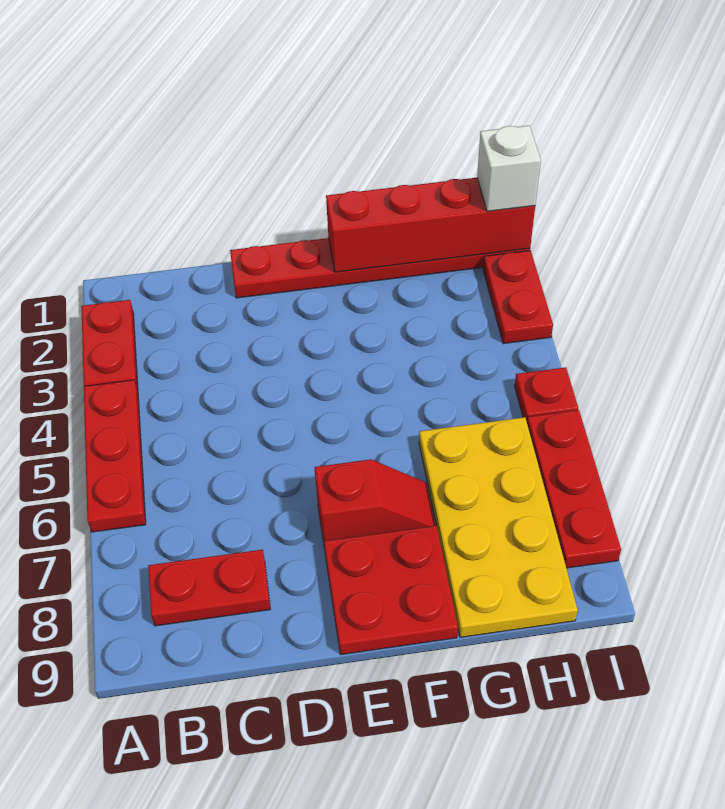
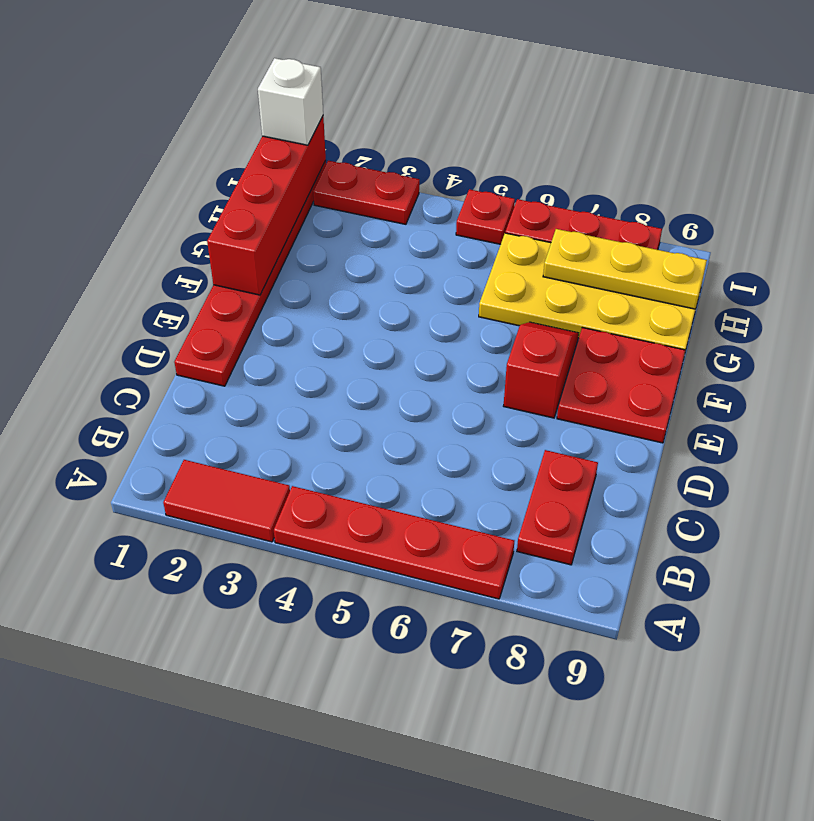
red 1x2 plate [81,300,138,390] -> red 1x2 tile [163,460,290,542]
red 1x3 plate [84,380,146,532] -> red 1x4 plate [274,486,514,599]
none -> yellow 1x3 plate [543,229,707,309]

